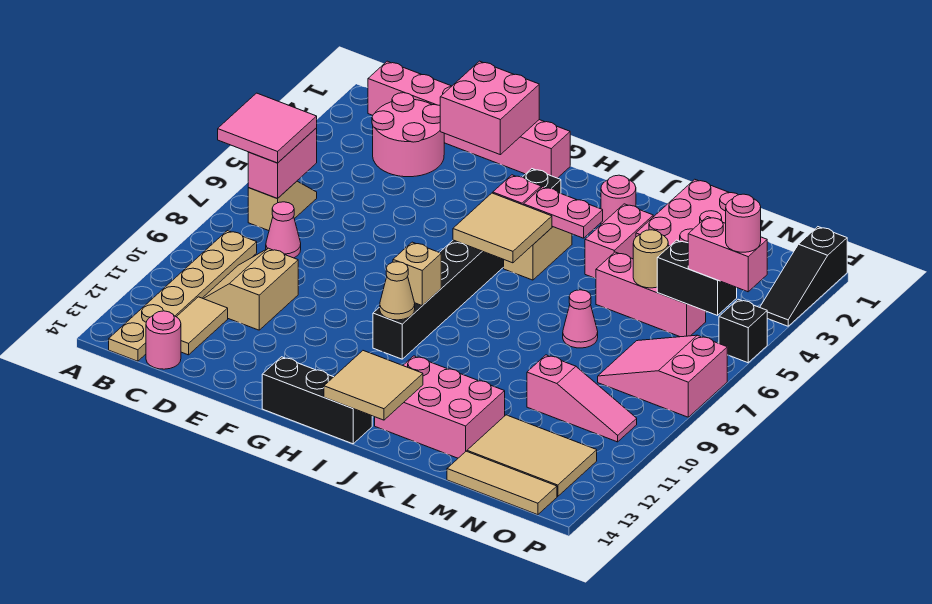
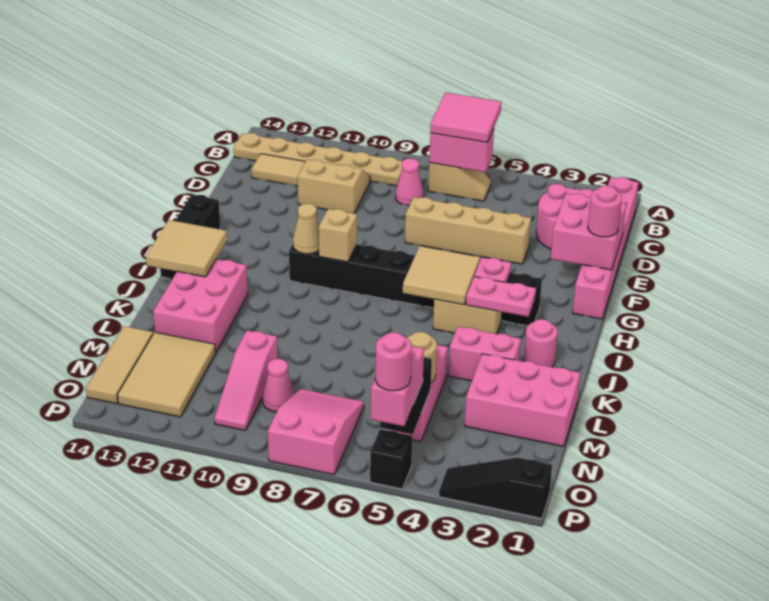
pink 1x1 round brick [146,311,181,369] -> pink 1x1 round brick moved to [588,186,622,237]
none -> tan 1x4 brick [405,197,531,264]
pink 1x2 plate [524,187,603,238] -> pink 1x2 plate turned to [466,277,536,317]
pink 1x1 cone [563,290,598,348] -> pink 1x1 cone moved to [263,359,294,412]

